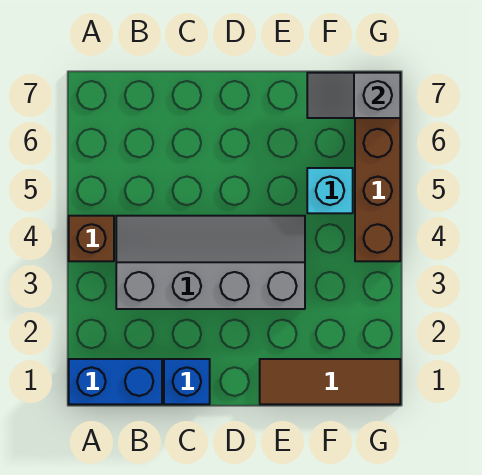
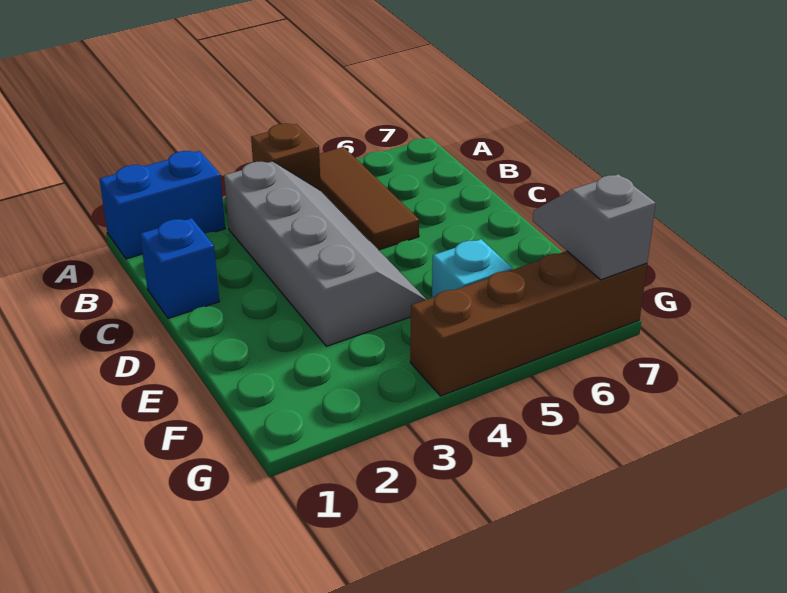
blue 1x2 brick [69,359,162,404] -> blue 1x2 brick turned to [99,151,225,259]
brown 1x3 tile [260,359,400,404] -> brown 1x3 tile moved to [319,147,419,250]

